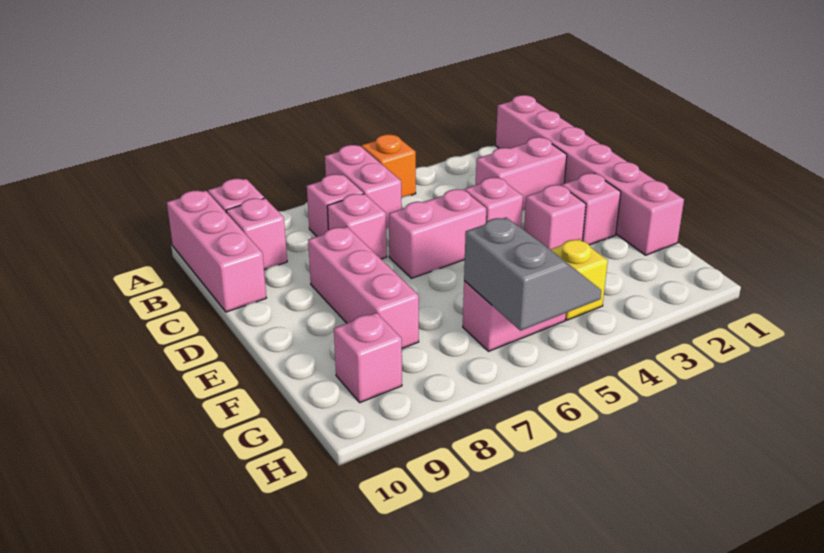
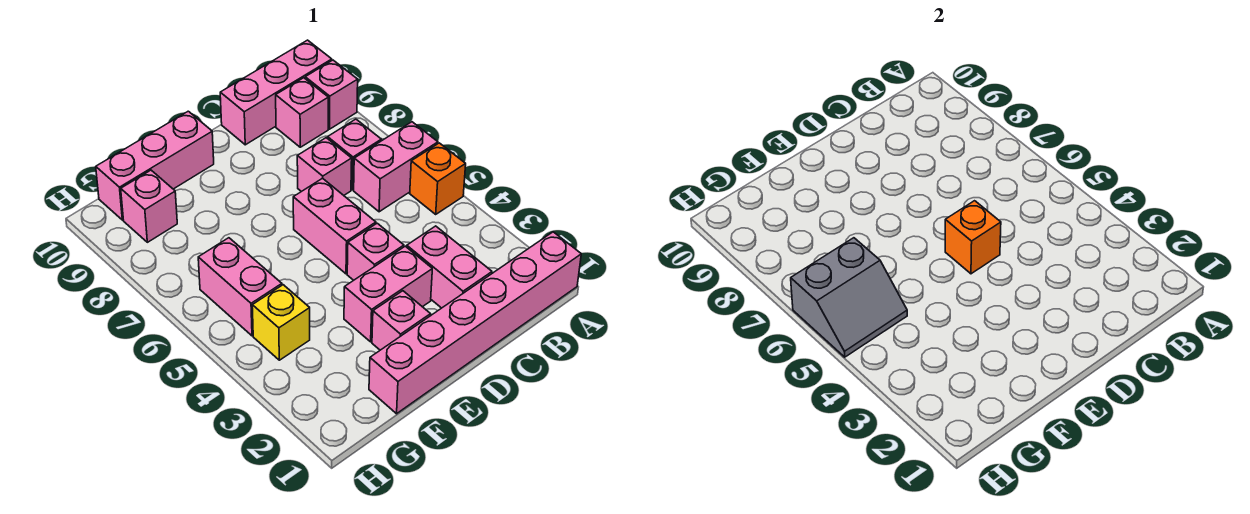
none -> orange 1x1 brick [945,201,1001,274]
pink 1x3 brick [308,227,419,348] -> pink 1x3 brick moved to [96,111,214,220]
pink 1x1 brick [524,185,586,249] -> pink 1x2 brick [344,246,432,342]

